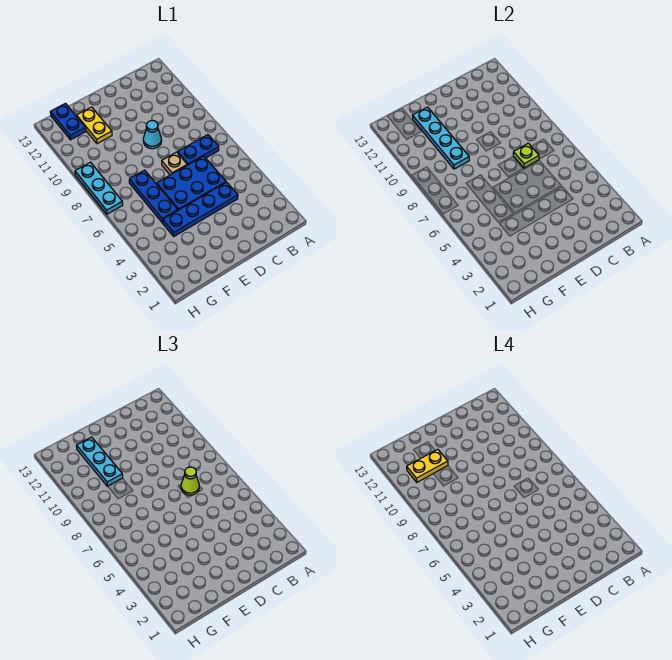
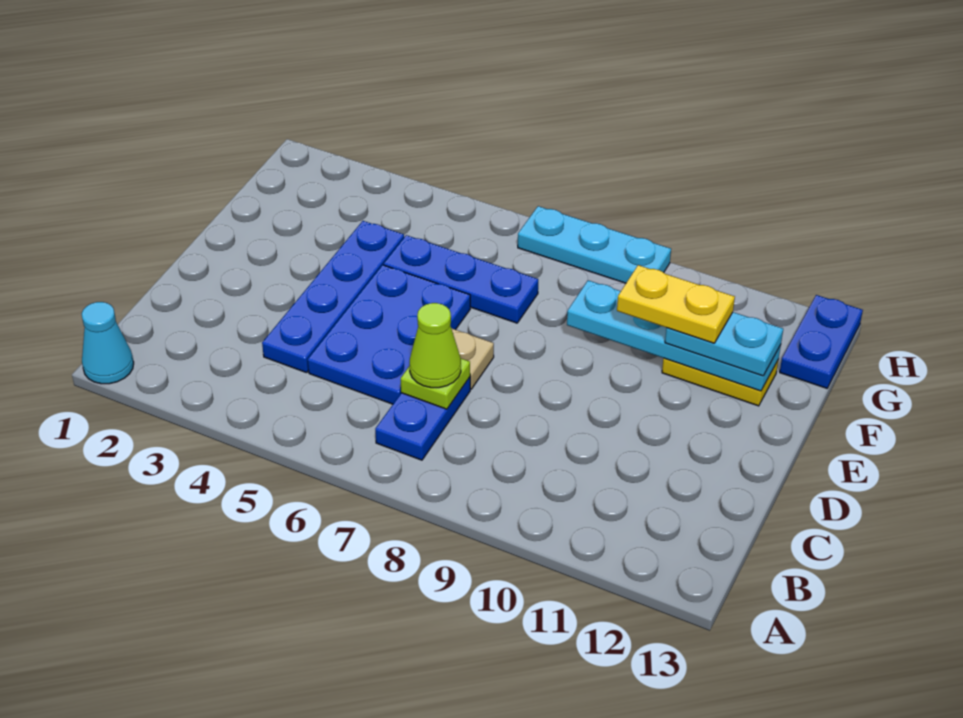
cyan 1x1 cone [143,121,162,149] -> cyan 1x1 cone moved to [82,302,134,384]
cyan 1x3 plate [77,437,123,486] -> cyan 1x2 plate [665,312,783,376]
yellow 1x2 plate [407,449,448,482] -> yellow 1x2 plate turned to [617,265,735,343]
blue 1x2 plate [50,104,86,140] -> blue 1x2 plate turned to [780,295,863,388]

